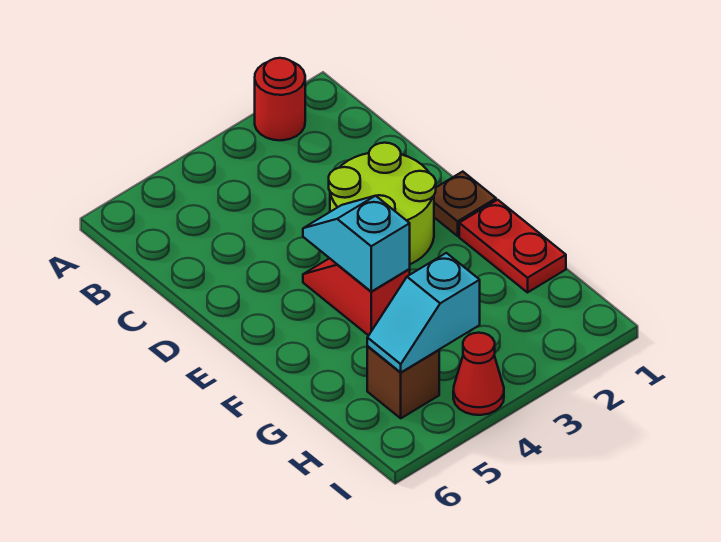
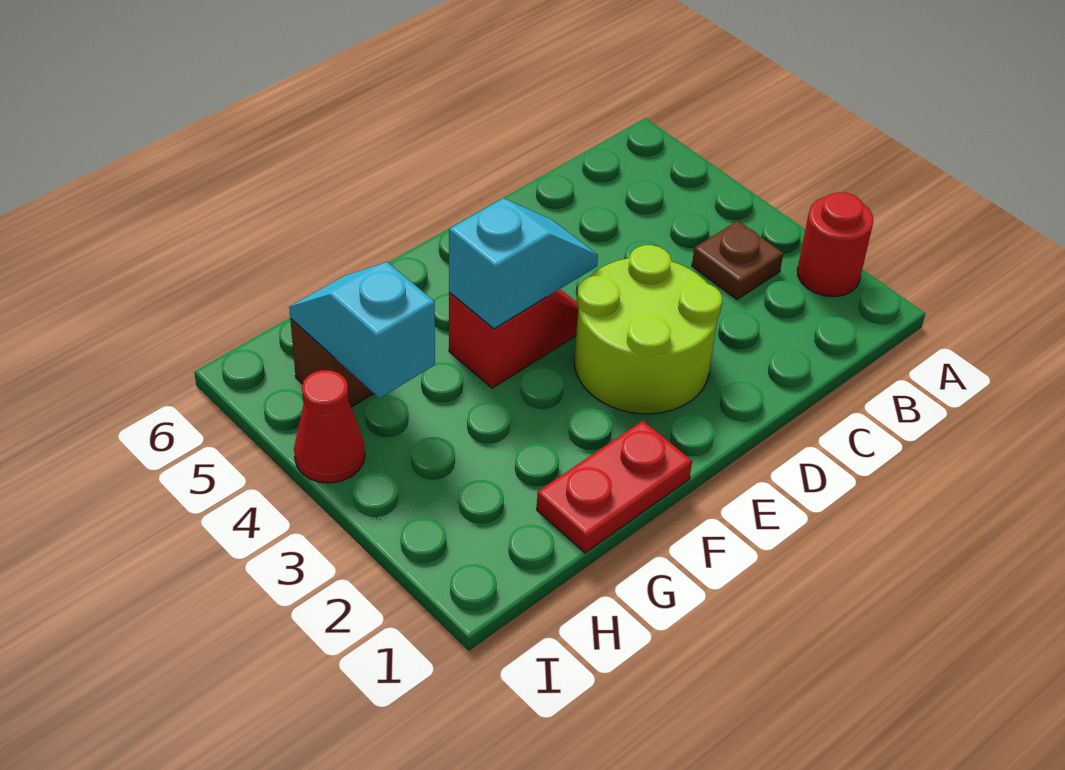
brown 1x1 plate [434,172,496,236] -> brown 1x1 plate moved to [692,221,783,299]

